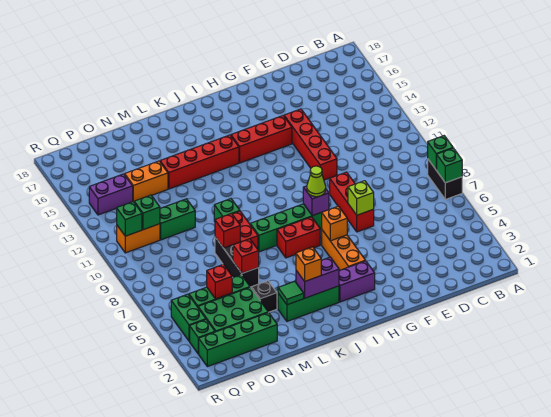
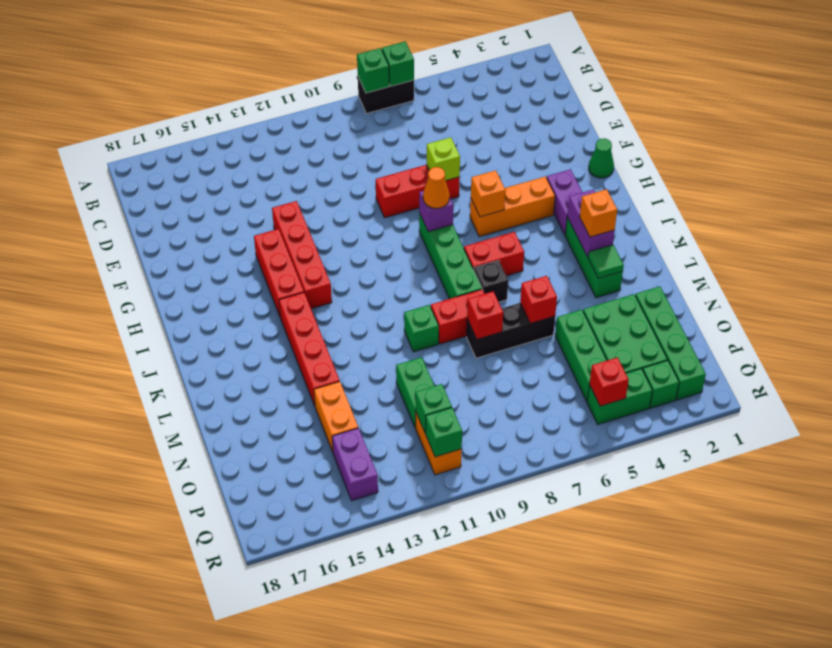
red 1x4 brick [284,109,337,180] -> red 1x4 brick turned to [272,201,332,309]
none -> green 1x1 cone [589,138,614,178]
lime 1x1 cone [307,166,326,197] -> orange 1x1 cone [423,167,450,208]
red 1x2 brick [277,217,320,258] -> red 1x2 brick turned to [464,232,524,276]
black 1x1 brick [251,281,277,312] -> black 1x1 brick moved to [474,260,508,302]
red 1x1 brick [207,264,232,299] -> red 1x1 brick moved to [589,357,629,406]

